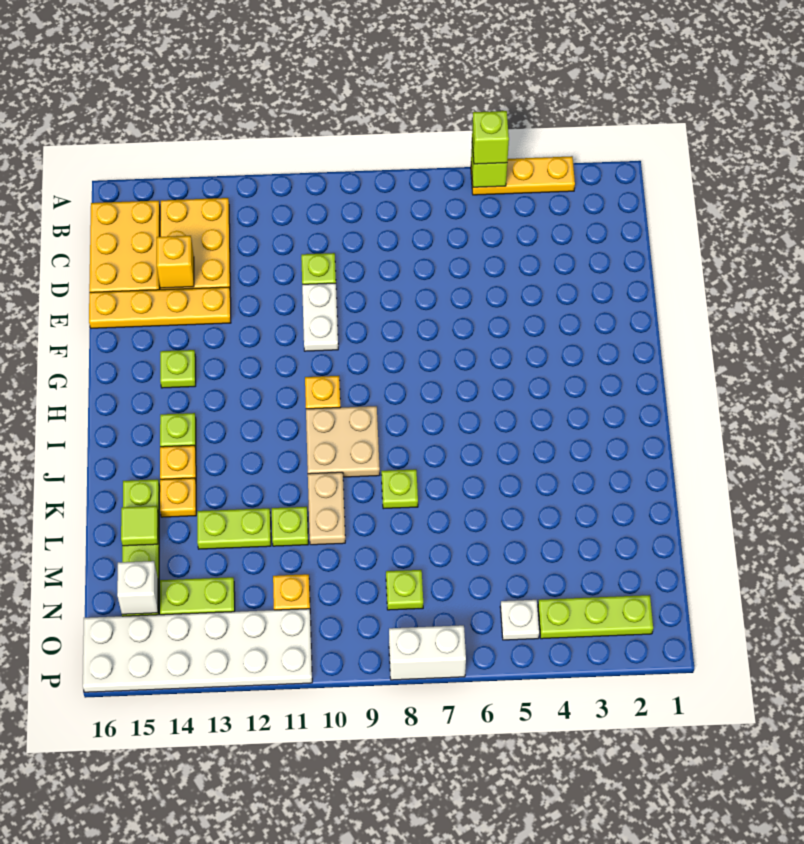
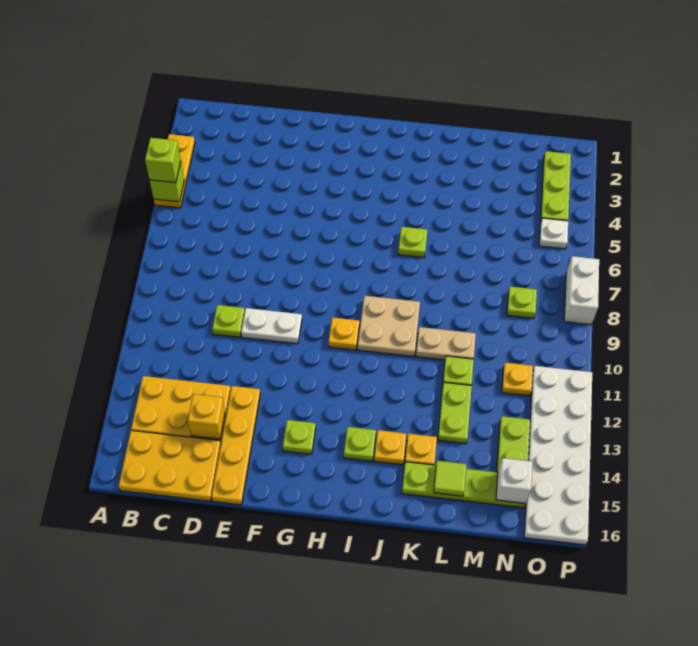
lime 1x1 plate [381,469,418,509] -> lime 1x1 plate moved to [398,227,428,257]

